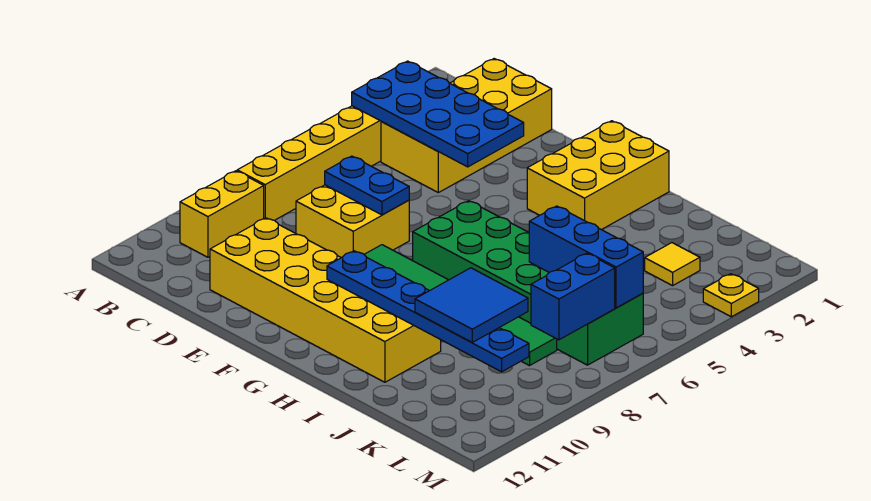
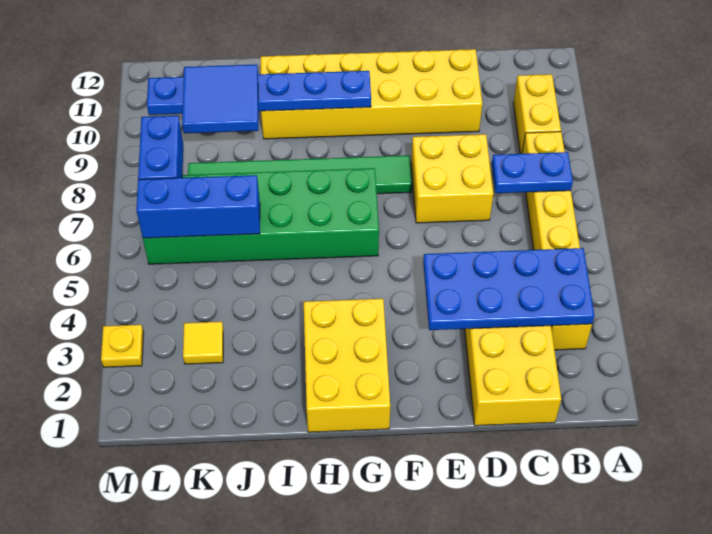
blue 1x2 plate [325,156,409,215] -> blue 1x2 plate moved to [492,152,573,193]

